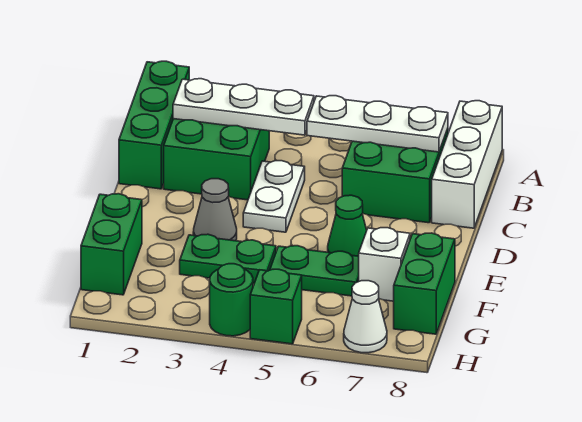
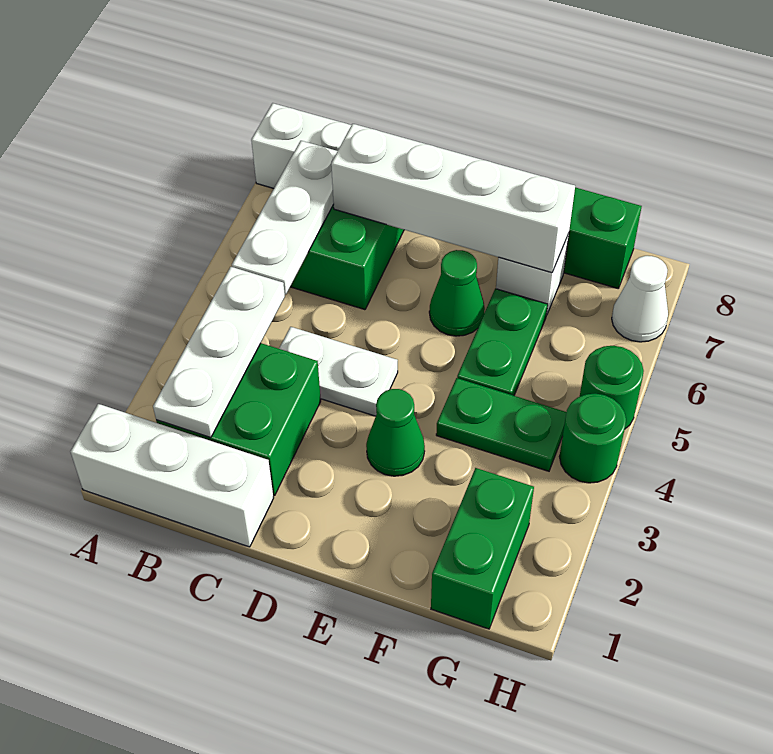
green 1x3 brick [119,61,189,189] -> white 1x3 brick [70,404,273,547]
none -> white 1x4 brick [331,124,575,273]
grey 1x1 cone [193,179,237,241] -> green 1x1 cone [366,389,425,476]
green 1x2 brick [81,194,142,295] -> green 1x2 brick turned to [431,468,534,629]
green 1x2 plate [180,234,276,284] -> green 1x2 plate turned to [436,378,566,471]
green 1x1 brick [250,269,302,344] -> green 1x1 round brick [580,346,644,429]

